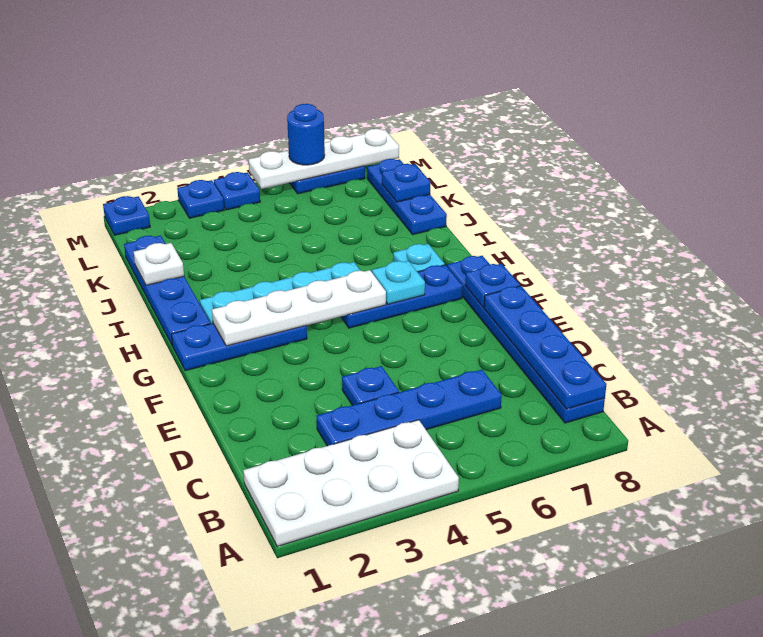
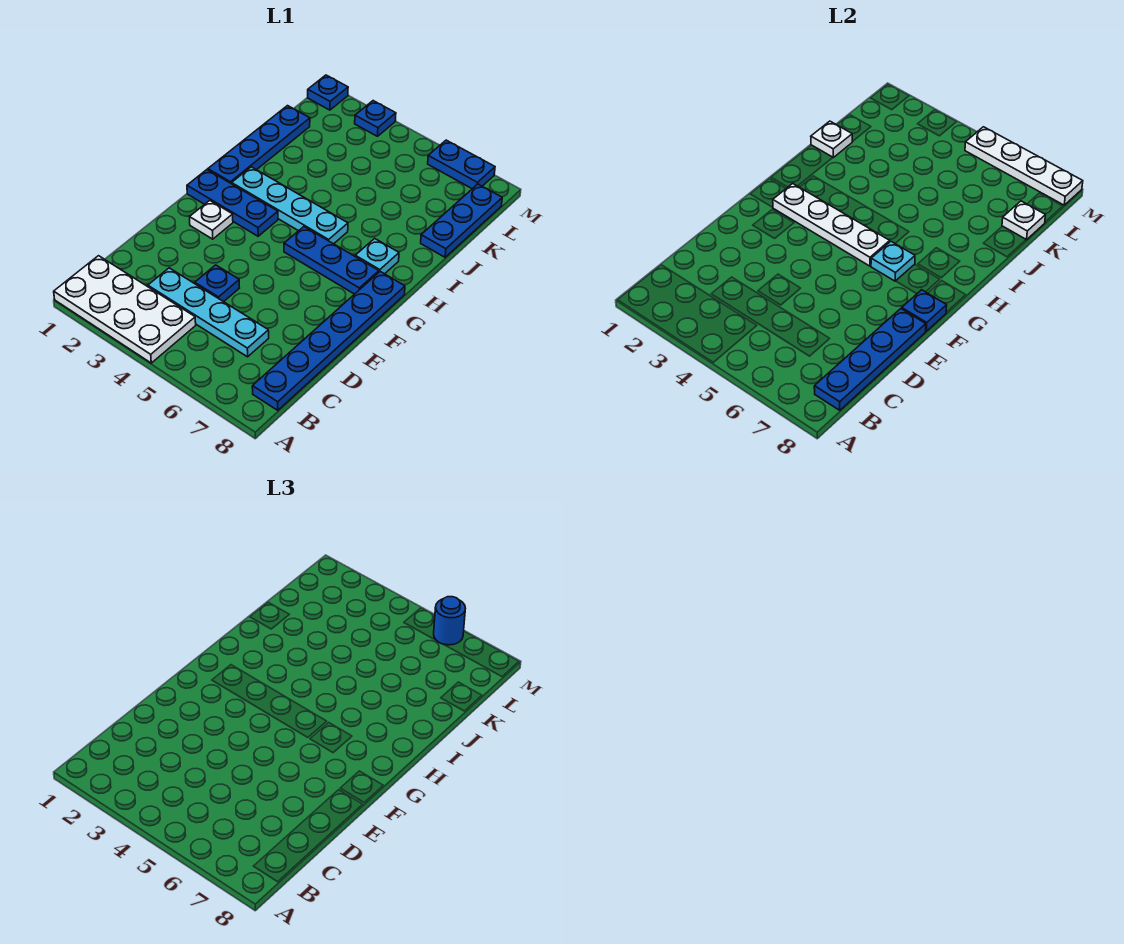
blue 1x4 plate [316,370,502,446] -> cyan 1x4 plate [148,268,269,357]
none -> white 1x1 plate [190,200,233,239]
blue 1x1 plate [382,164,430,202] -> white 1x1 plate [1002,201,1045,240]
blue 1x1 plate [214,172,260,210] -> none

